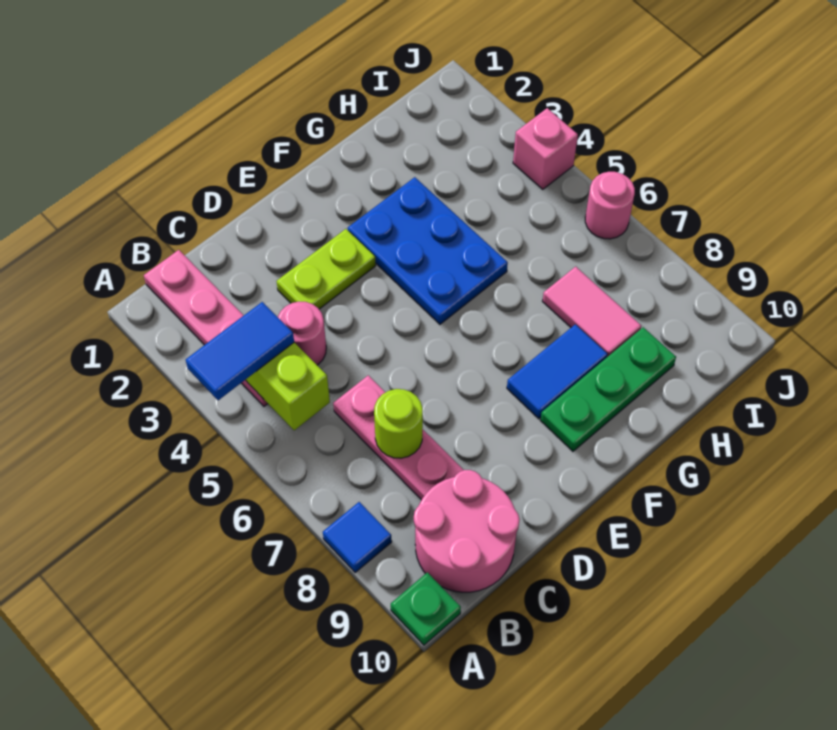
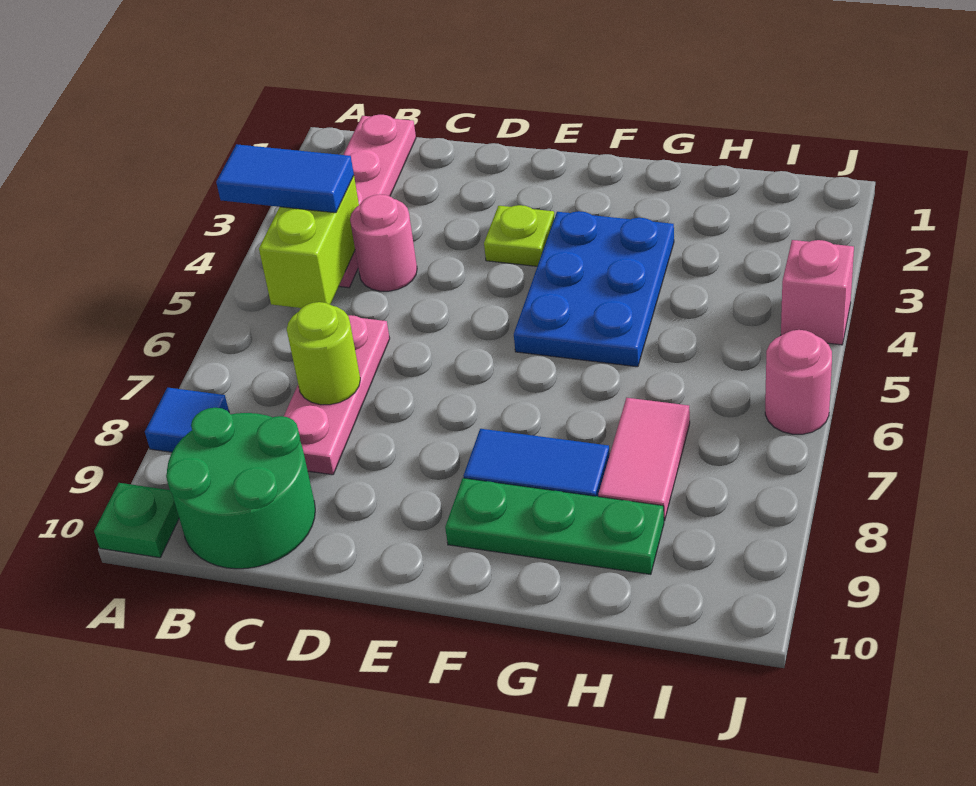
pink 2x2 round brick [414,470,520,592] -> green 2x2 round brick [166,408,315,569]
lime 1x2 plate [277,229,376,309] -> lime 1x1 plate [484,205,555,266]

